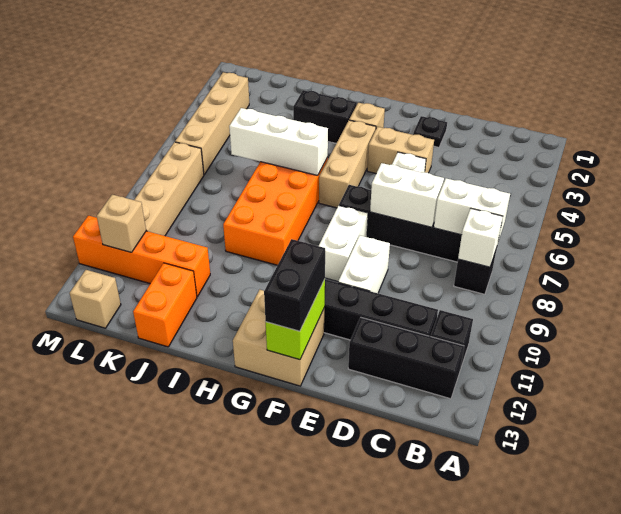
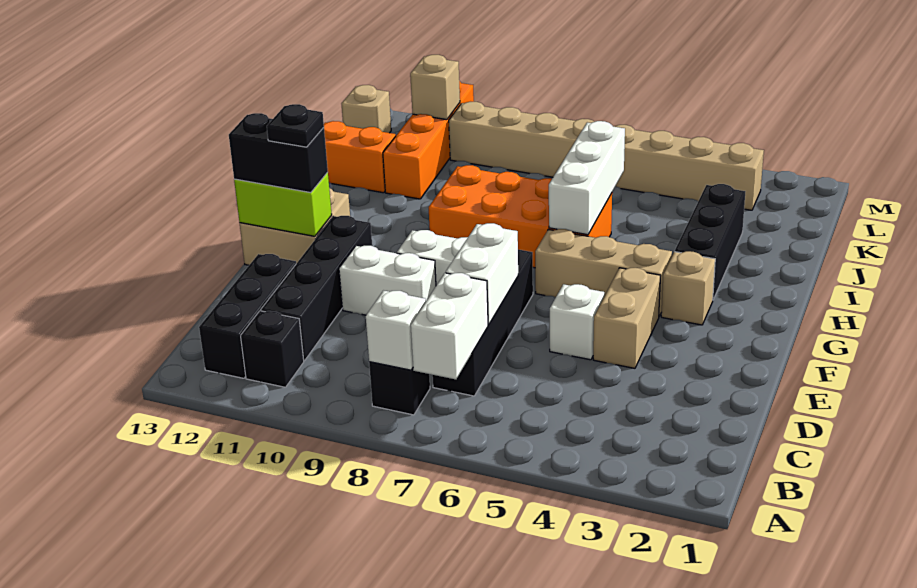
black 1x1 plate [413,116,447,147] -> black 1x1 plate moved to [267,104,324,147]
black 1x2 brick [293,90,357,143] -> black 1x3 brick [675,184,745,299]

